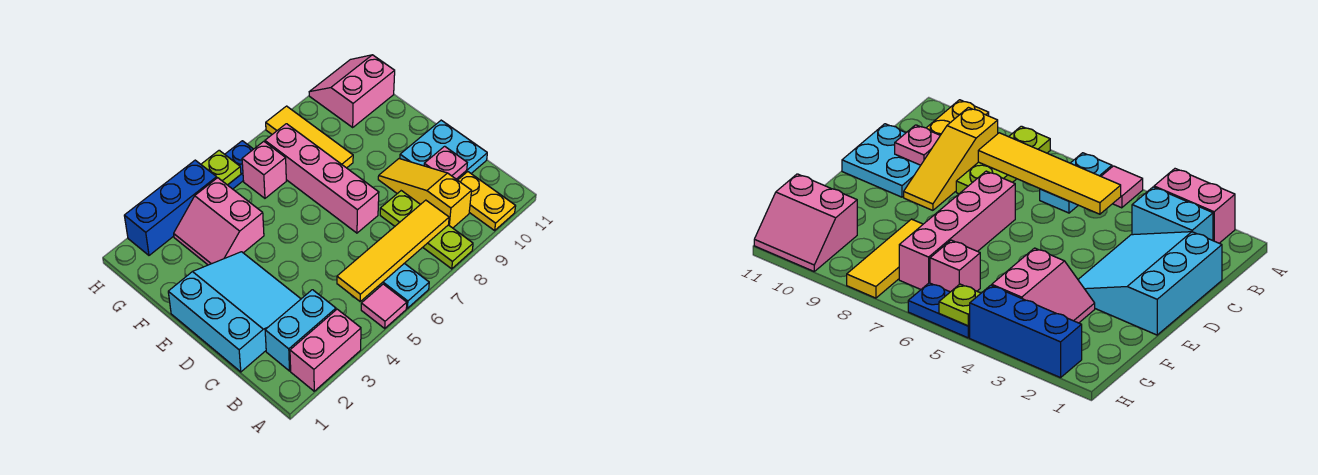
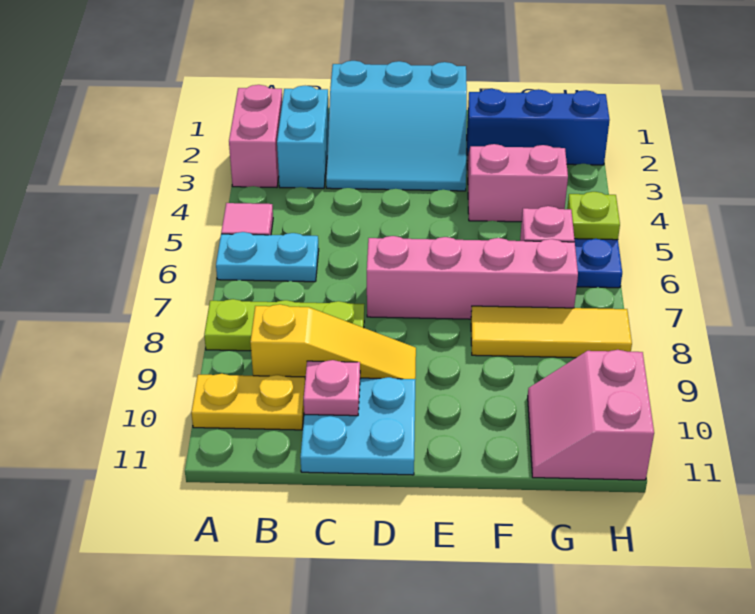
yellow 1x4 tile [337,200,449,301] -> none
pink 2x2 slope [309,55,395,127] -> pink 2x2 slope turned to [528,350,654,480]
blue 1x3 brick [124,160,217,255] -> blue 1x3 brick turned to [467,89,610,165]

